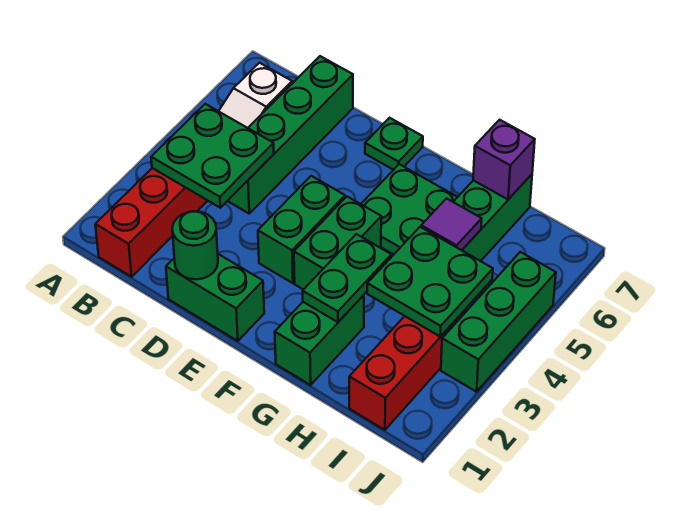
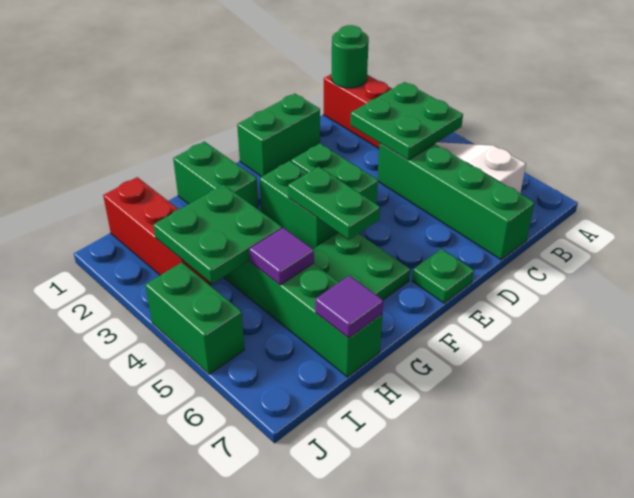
green 1x1 round brick [172,211,218,279] -> green 1x1 round brick moved to [331,25,369,88]
green 1x2 plate [303,234,391,322] -> green 1x2 plate moved to [288,166,380,240]
purple 1x1 brick [473,120,535,199] -> purple 1x1 tile [315,276,383,338]
green 1x3 brick [441,252,556,392] -> green 1x2 brick [145,263,245,374]

